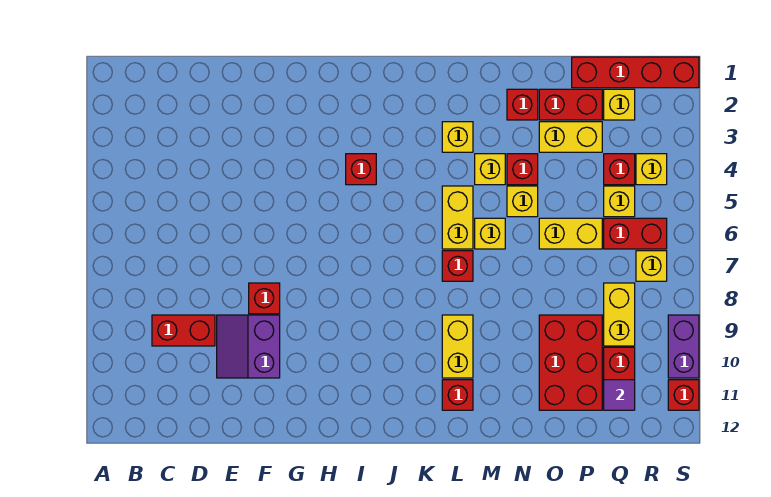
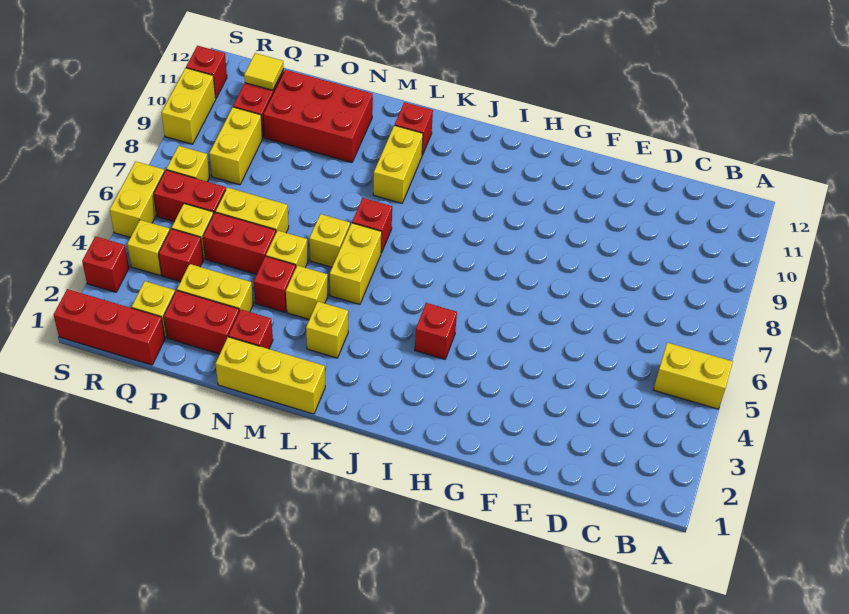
none -> yellow 1x2 brick [653,343,733,409]
red 1x2 brick [152,315,215,346] -> red 1x2 brick moved to [203,212,276,274]
purple 2x2 slope [217,315,280,378] -> none
red 1x1 brick [249,283,280,314] -> red 1x1 brick moved to [82,236,129,292]
none -> yellow 1x3 brick [216,337,325,414]
red 2x3 brick [539,315,602,410] -> red 2x3 brick turned to [263,70,373,162]
red 1x4 brick [572,57,699,88] -> red 1x3 brick [53,289,165,365]
purple 1x1 tile [604,380,635,410] -> yellow 1x1 tile [244,53,284,90]
none -> yellow 1x2 brick [110,161,165,238]
purple 1x2 brick [668,315,699,378] -> yellow 1x2 brick [162,68,216,144]

